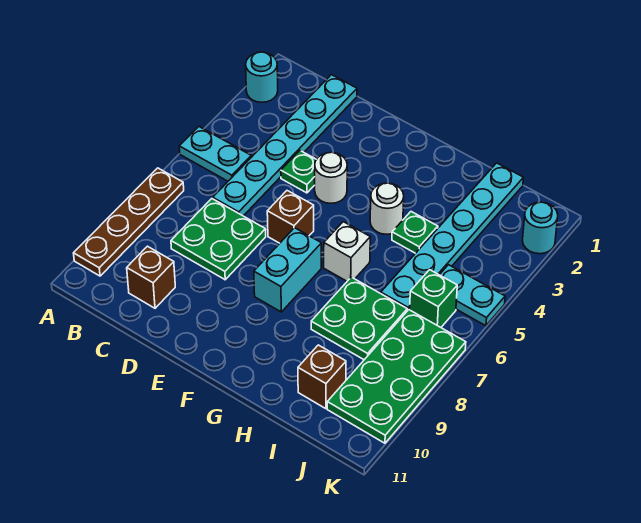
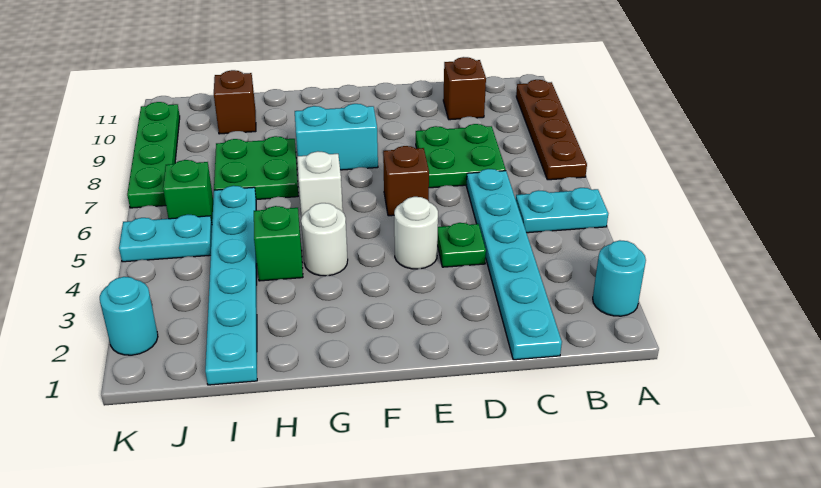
cyan 1x2 brick [254,228,321,312] -> cyan 1x2 brick turned to [295,104,378,170]
green 1x1 plate [392,212,438,253] -> green 1x1 brick [254,206,303,281]
green 2x4 plate [327,310,466,443] -> green 1x4 plate [127,102,180,208]

